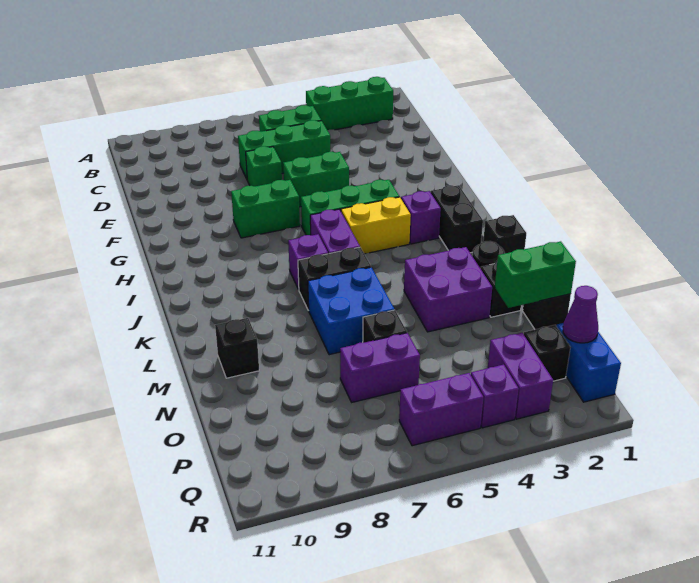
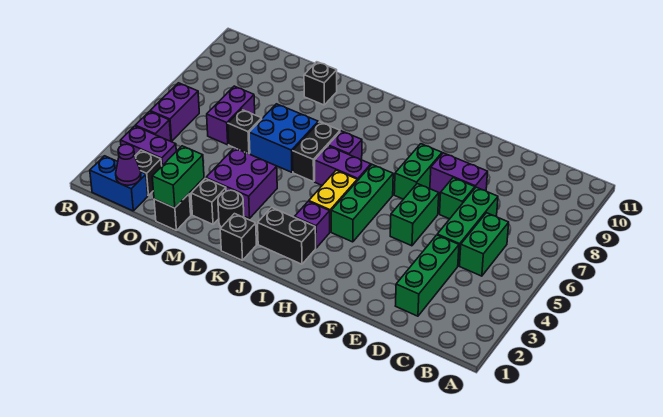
green 1x3 brick [306,77,393,130] -> green 1x3 brick moved to [396,235,459,316]
none -> purple 1x2 brick [430,153,488,194]

